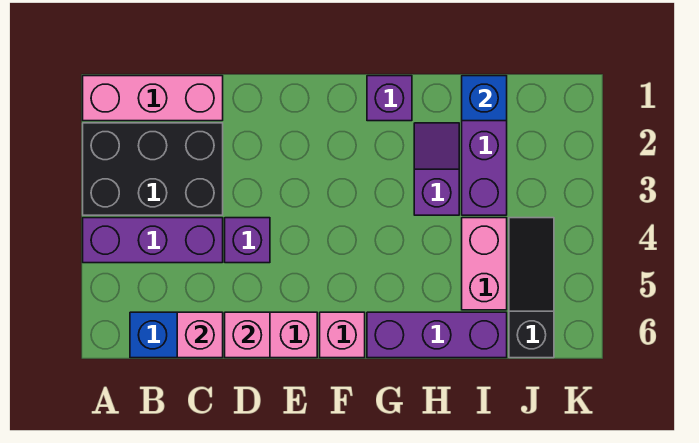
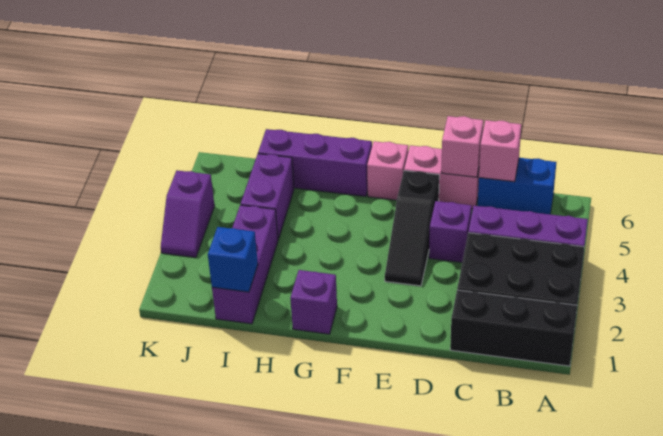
pink 1x3 brick [83,76,223,121] -> black 1x3 brick [450,290,577,366]
purple 1x2 slope [414,123,459,215] -> purple 1x2 slope moved to [161,170,214,257]
pink 1x2 brick [462,218,507,310] -> purple 1x2 brick [241,154,294,239]
black 1x3 slope [509,218,554,358] -> black 1x3 slope moved to [385,171,439,286]

